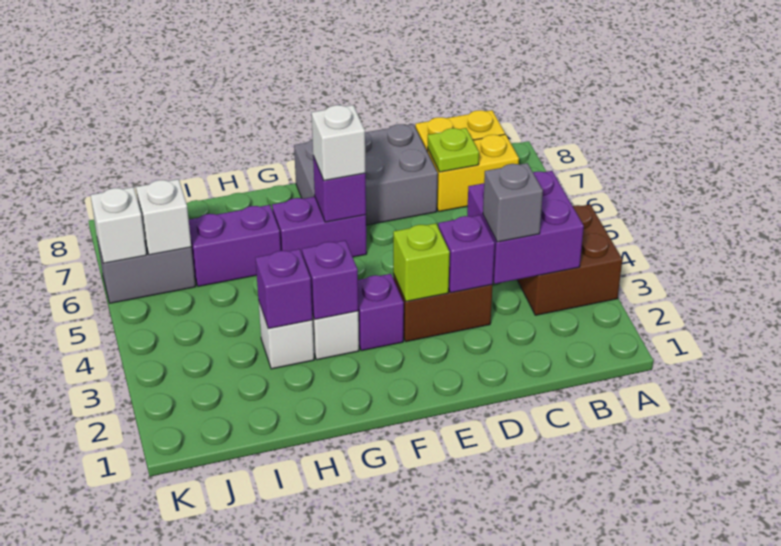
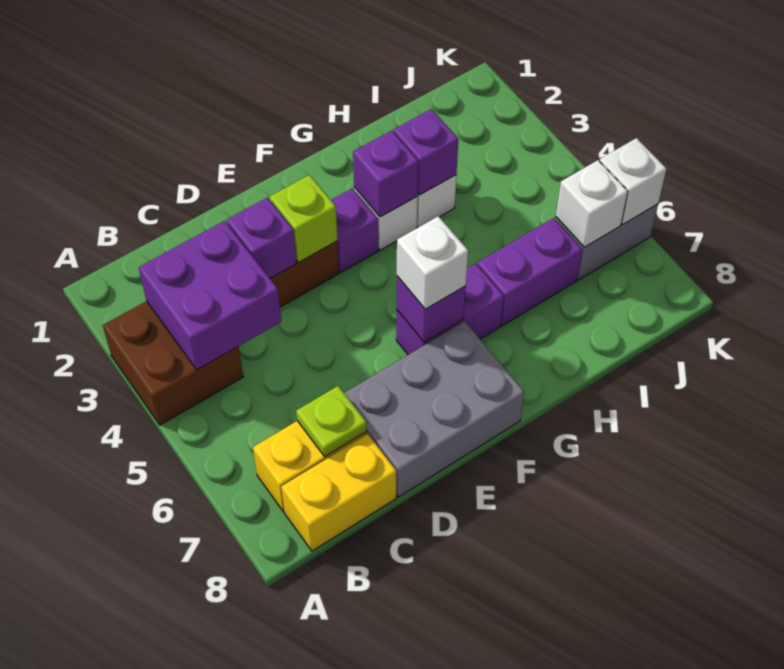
grey 1x1 brick [483,163,543,242] -> none

